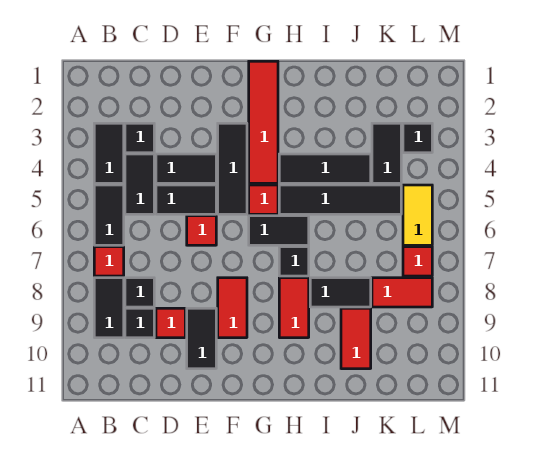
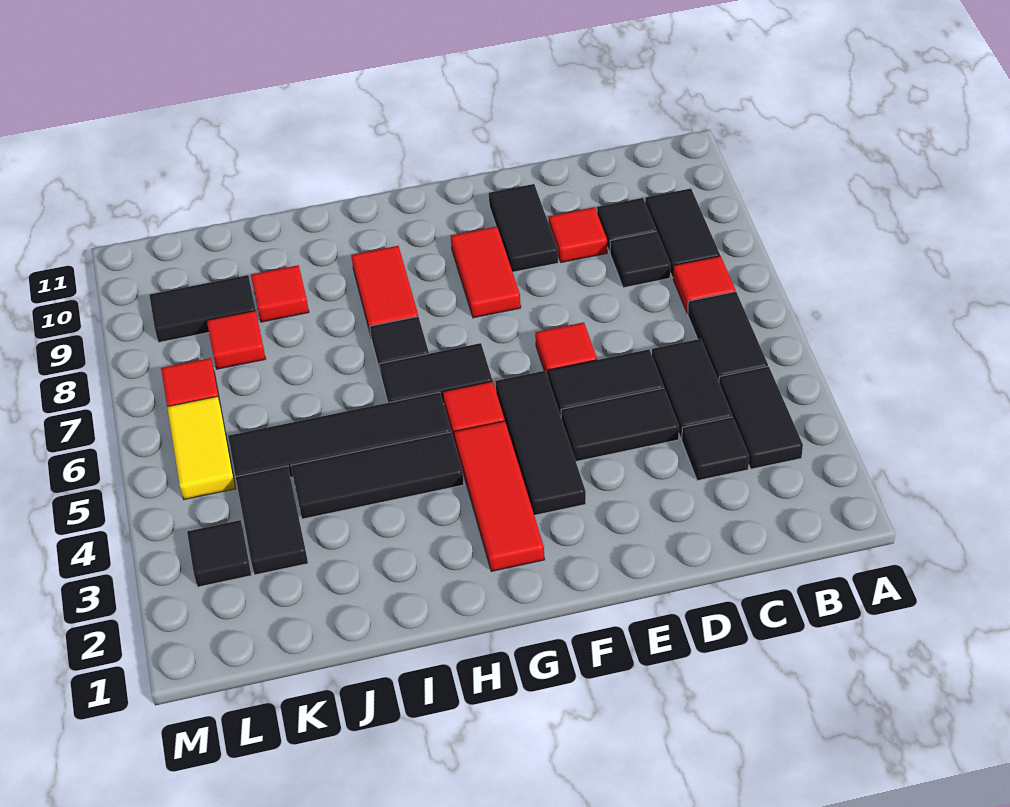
red 1x4 tile [249,61,278,183] -> red 1x3 tile [454,421,545,571]
black 1x2 tile [310,278,371,307] -> black 1x2 tile moved to [149,275,256,342]
red 1x2 tile [341,308,371,369] -> red 1x1 tile [251,265,309,322]
red 1x2 tile [372,278,432,307] -> red 1x1 tile [207,311,266,369]

